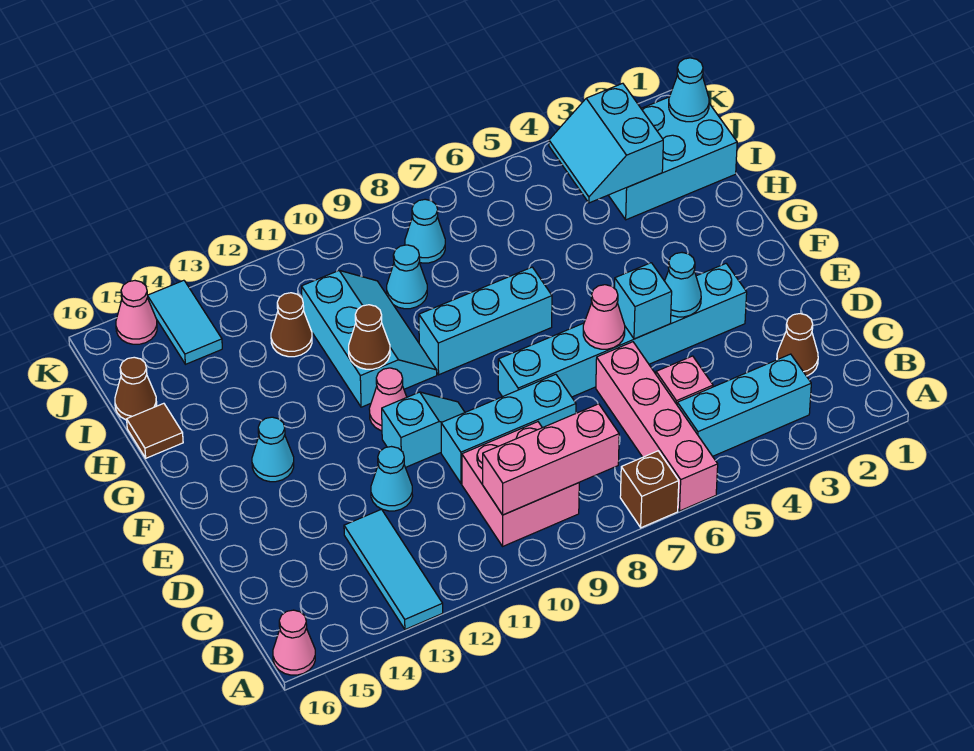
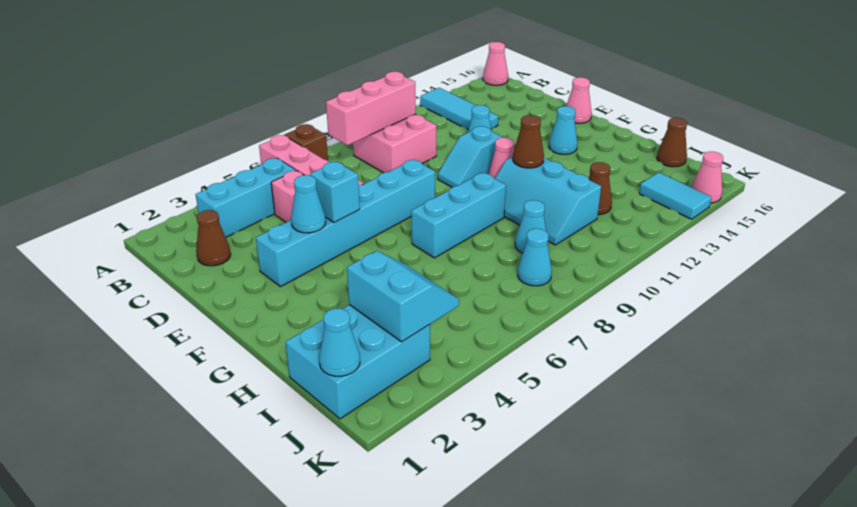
cyan 1x3 brick [441,374,576,484] -> none
pink 1x1 cone [583,285,625,349] -> pink 1x1 cone moved to [566,77,592,123]
brown 1x1 tile [127,403,183,458] -> none

